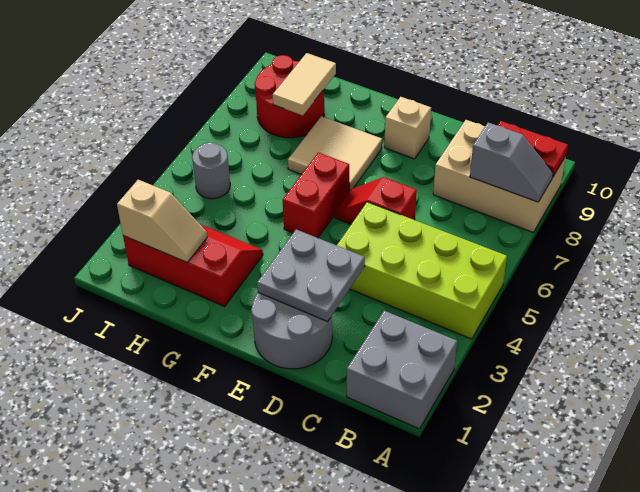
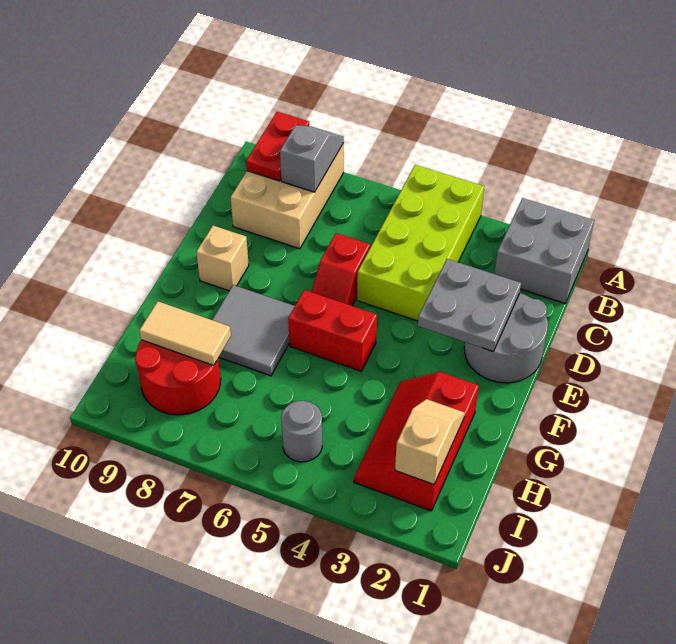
tan 2x2 tile [288,116,382,191] -> grey 2x2 tile [212,285,295,376]

